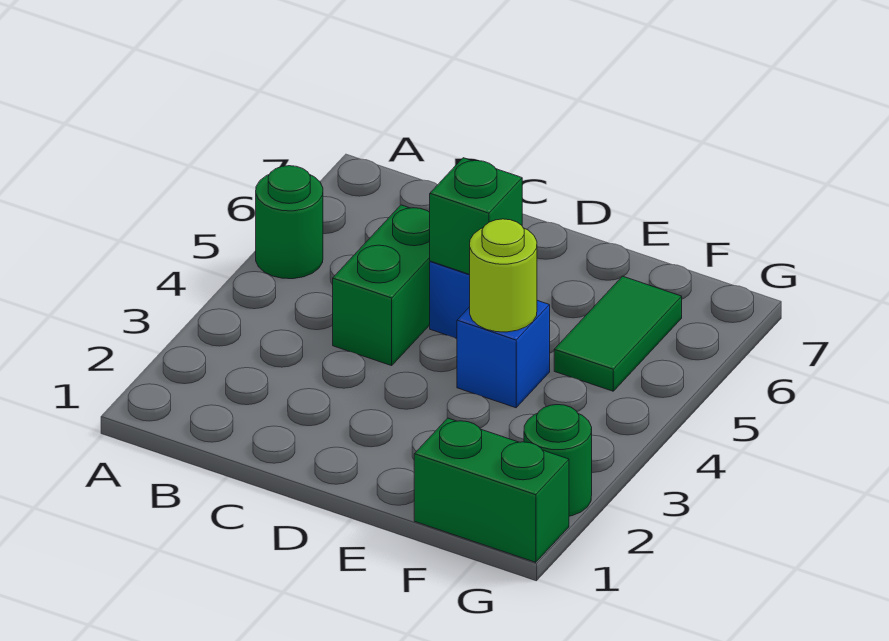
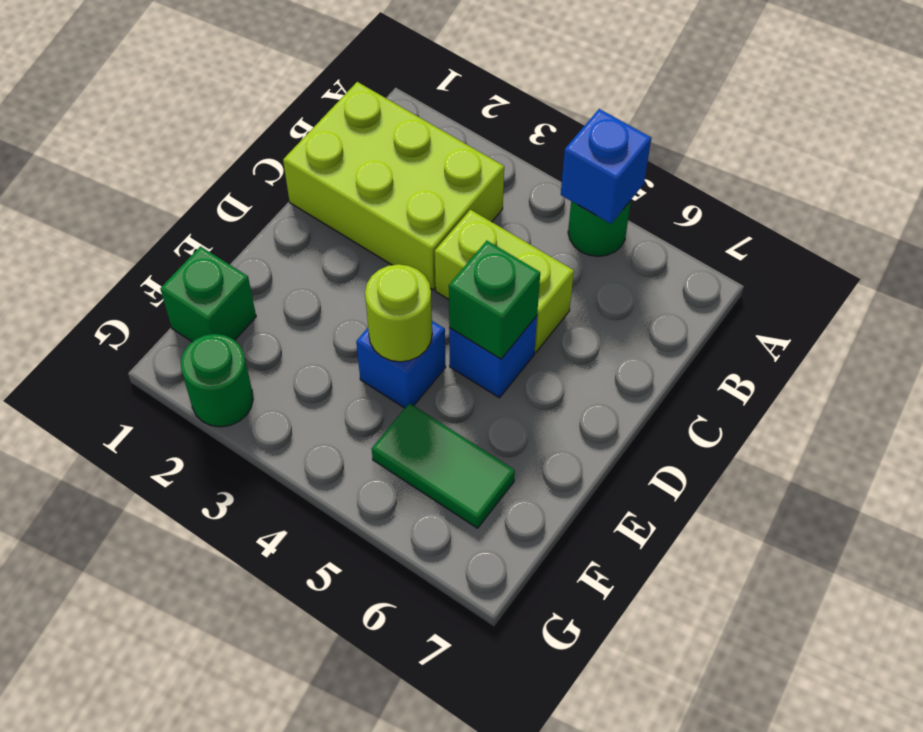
none -> blue 1x1 brick [561,109,651,224]
none -> lime 2x3 brick [283,82,504,290]
green 1x2 brick [333,205,430,366] -> lime 1x2 brick [435,210,574,352]
green 1x2 brick [414,418,569,562] -> green 1x1 brick [160,246,256,342]

